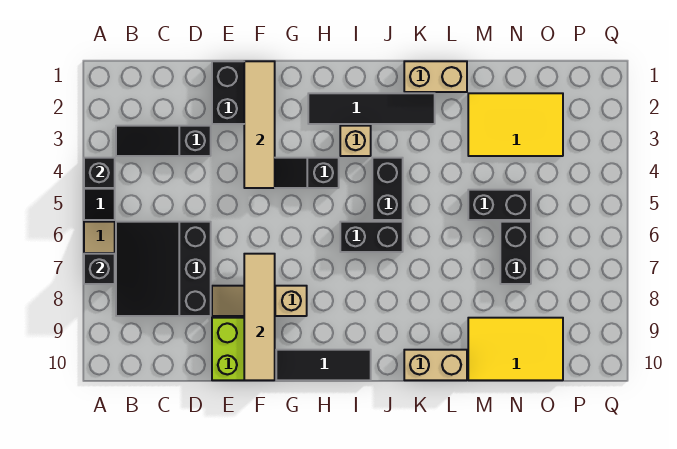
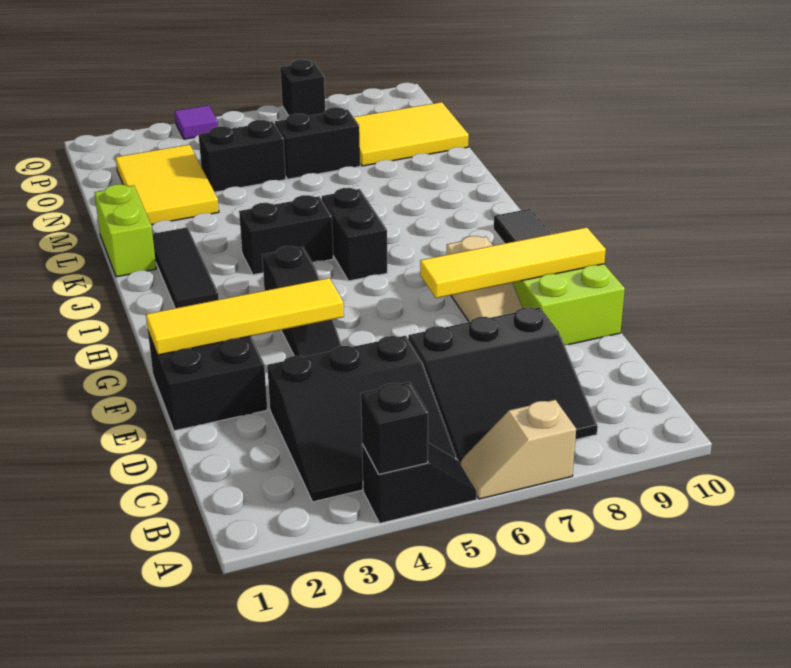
black 1x1 brick [84,254,115,284] -> black 1x1 brick moved to [280,60,325,116]
black 1x3 slope [116,126,211,156] -> black 3x3 slope [267,336,458,502]
tan 1x4 tile [244,61,275,188] -> yellow 1x4 tile [146,278,344,355]
tan 1x4 tile [244,254,275,380] -> yellow 1x4 tile [420,227,606,298]
black 1x4 tile [308,93,435,124] -> black 1x3 tile [153,227,219,308]
tan 1x1 brick [340,126,371,156] -> none
tan 1x2 brick [404,61,467,92] -> lime 1x2 brick [95,184,156,277]
tan 1x2 brick [404,350,467,380] -> none
black 1x2 brick [468,190,531,220] -> black 1x2 brick turned to [198,120,286,192]
yellow 2x3 tile [468,318,563,380] -> yellow 2x3 tile turned to [354,102,469,166]
none -> purple 1x1 tile [175,105,218,139]

